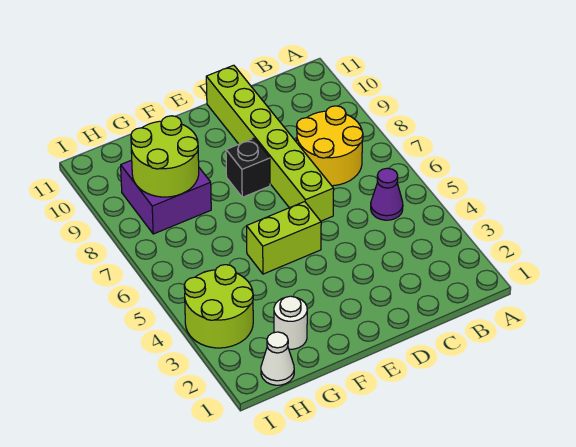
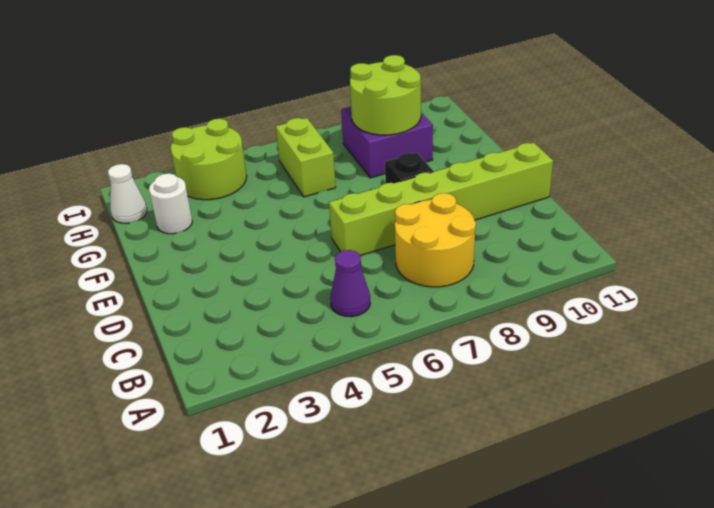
lime 1x2 brick [247,202,321,274] -> lime 1x2 brick moved to [276,118,336,197]

